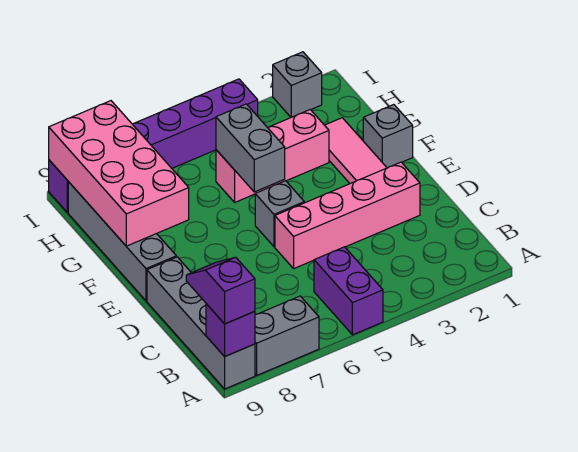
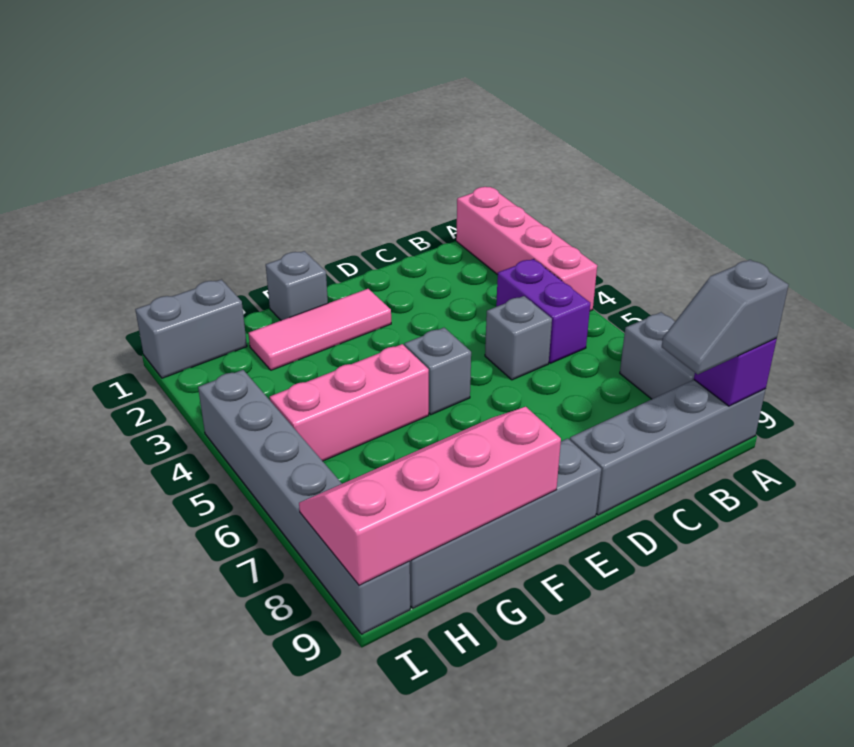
purple 1x2 brick [314,247,383,335] -> purple 1x2 brick turned to [496,259,590,363]
purple 1x2 slope [186,257,255,324] -> grey 1x2 slope [662,260,788,374]
pink 1x4 brick [275,162,420,268] -> pink 1x4 brick moved to [456,187,597,311]
grey 1x2 brick [216,104,285,192] -> grey 1x2 brick moved to [135,280,247,378]
pink 2x4 brick [49,101,189,246] -> pink 2x4 slope [299,407,561,585]
pink 1x3 brick [216,110,329,202] -> pink 1x3 brick turned to [270,344,429,461]
grey 1x1 brick [273,52,322,117] -> grey 1x1 brick moved to [485,296,552,380]
purple 1x6 brick [49,79,258,213] -> grey 1x6 brick [198,370,410,634]

